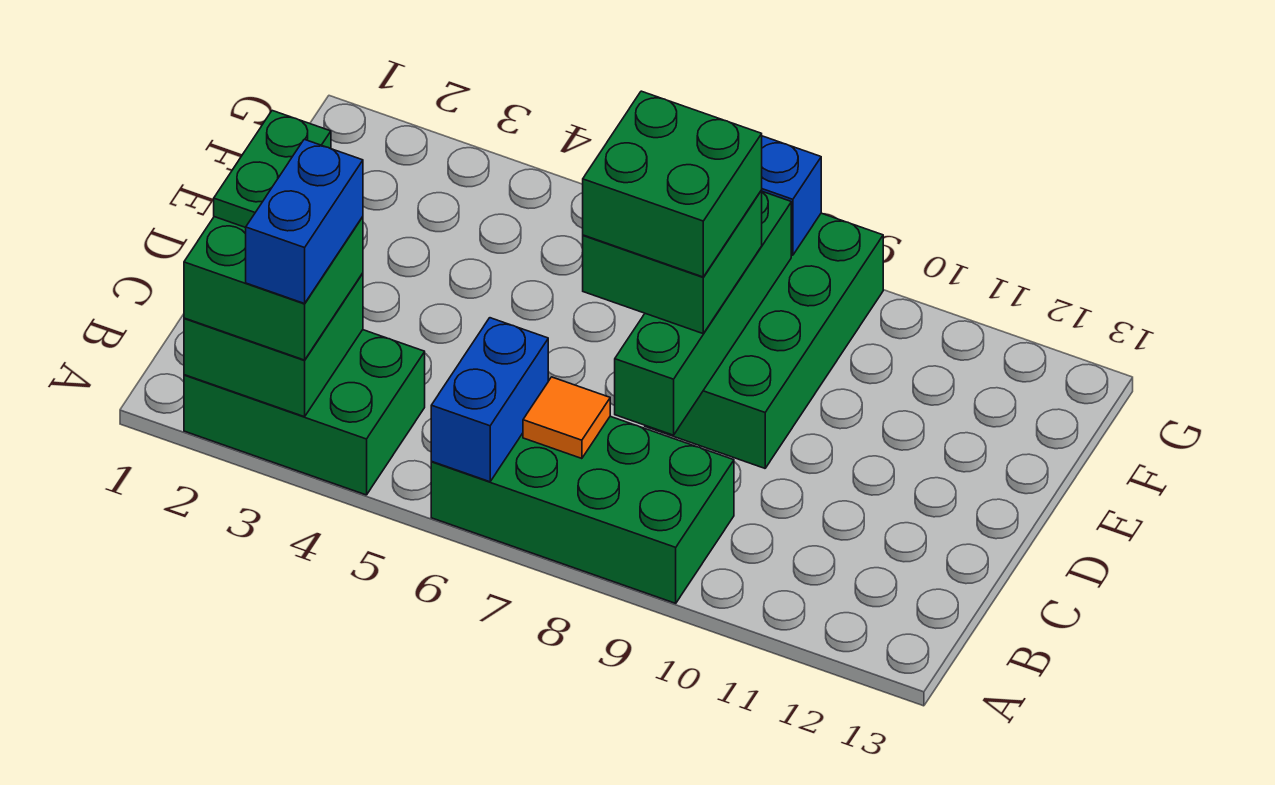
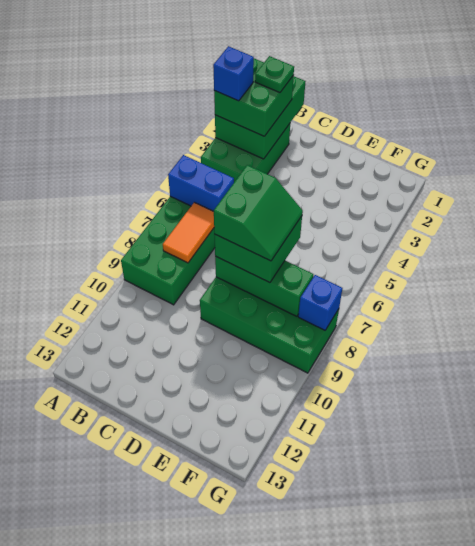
green 2x2 brick [184,273,363,417] -> green 2x3 brick [215,76,305,159]
blue 1x2 brick [246,139,363,304] -> blue 1x1 brick [213,46,254,101]
green 1x2 plate [214,111,331,228] -> green 1x1 plate [255,56,294,93]
orange 1x1 tile [523,377,610,459] -> orange 1x2 tile [163,202,214,263]
green 1x4 brick [615,191,791,435] -> green 1x3 brick [215,256,313,316]
green 2x2 brick [583,91,762,277] -> green 2x2 slope [214,165,303,261]

